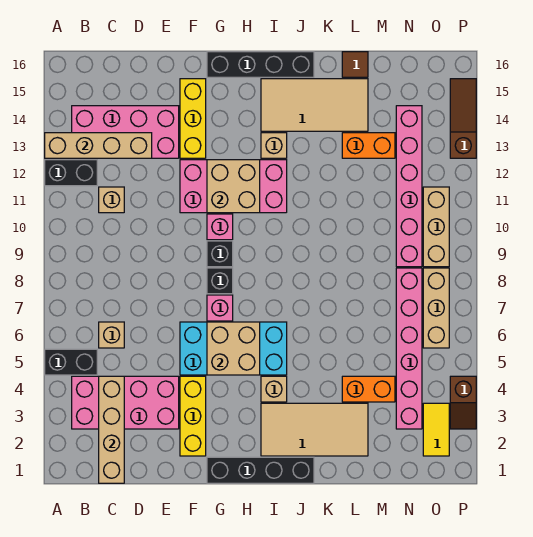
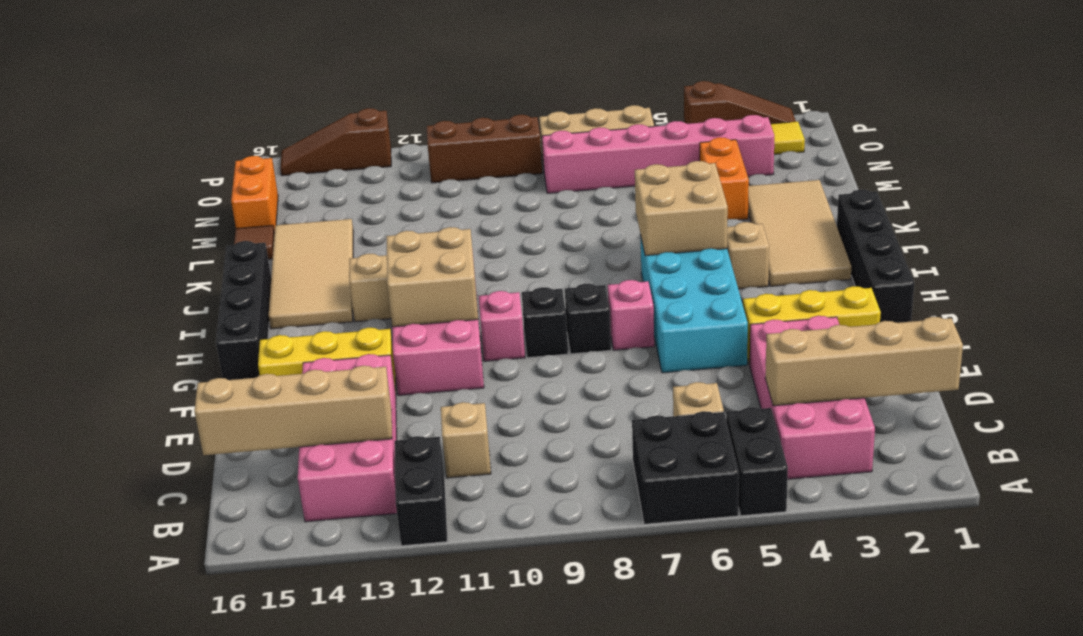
none -> black 2x2 brick [632,411,739,524]
tan 1x4 brick [45,133,152,158] -> tan 1x4 brick turned to [194,366,392,455]
tan 2x2 brick [207,322,260,375] -> tan 2x2 brick moved to [635,161,728,256]
orange 1x2 brick [342,133,395,158] -> orange 1x2 brick moved to [231,156,278,233]
pink 1x6 brick [396,106,422,267] -> none
tan 1x3 brick [423,187,449,267] -> brown 1x3 brick [427,115,542,183]
brown 1x2 slope [450,376,476,429] -> brown 1x3 slope [684,81,796,124]

